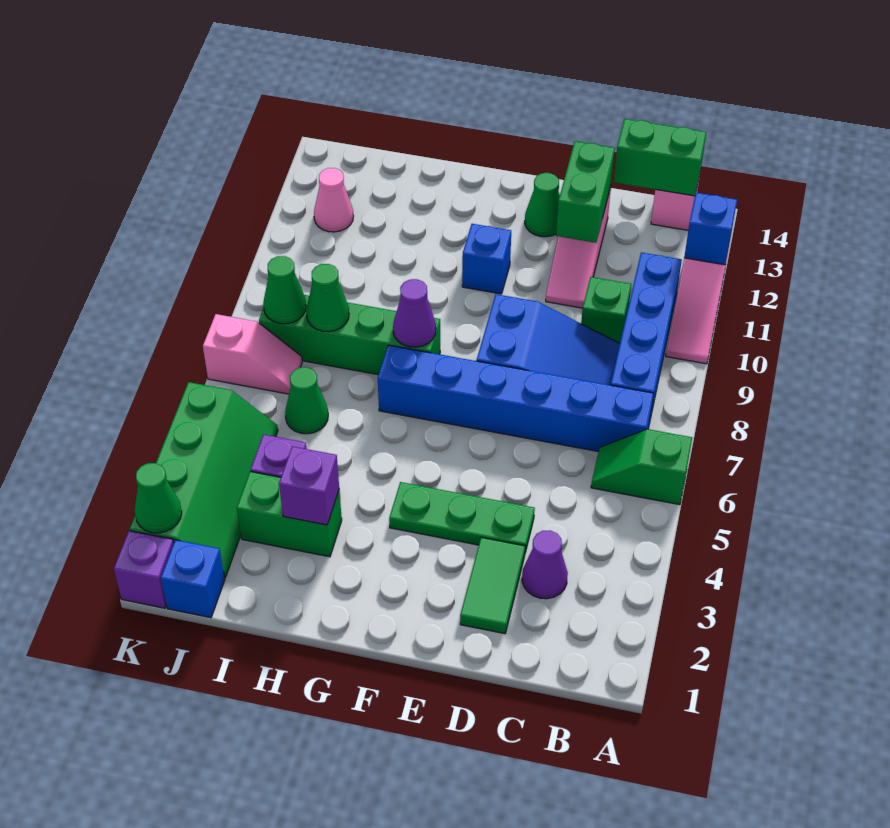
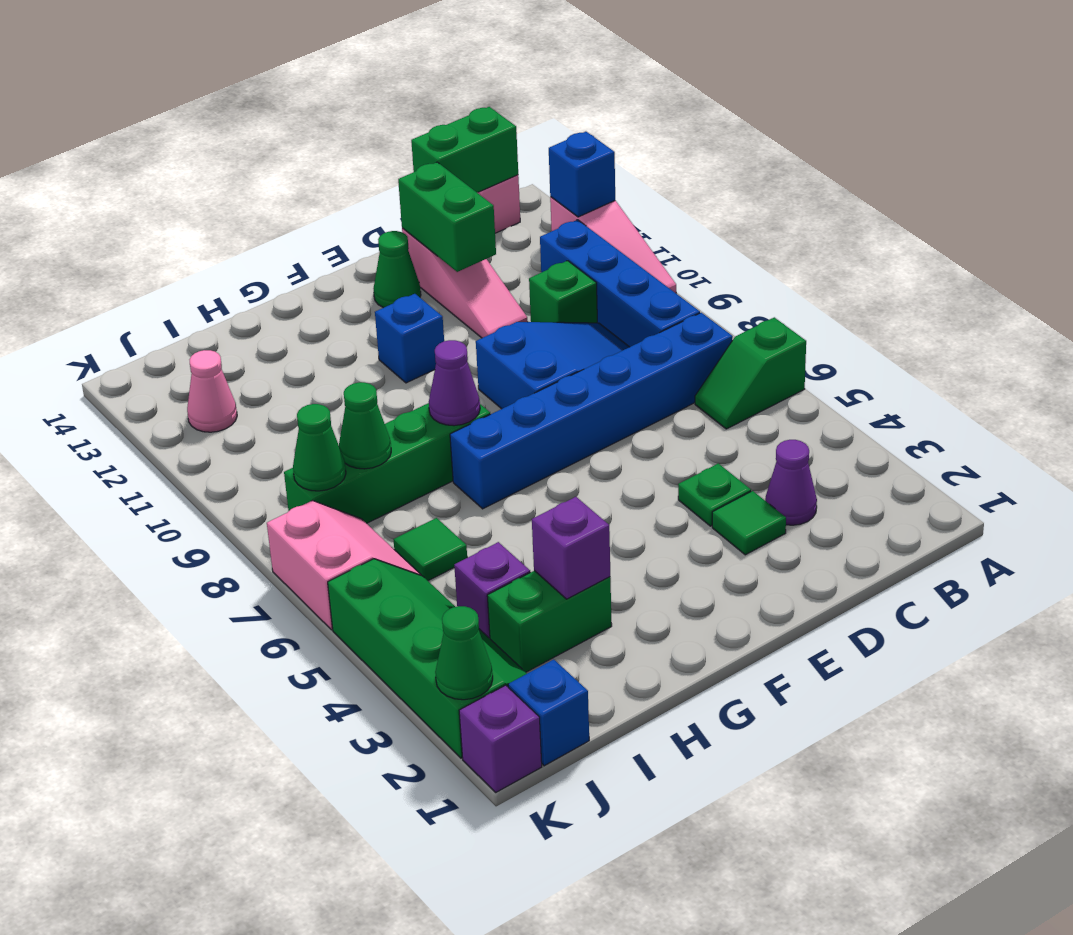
green 1x2 tile [460,537,525,634] -> green 1x1 tile [712,491,786,555]
green 1x3 plate [389,482,535,552] -> green 1x1 plate [678,463,751,526]
green 1x1 cone [285,367,328,434] -> green 1x1 tile [393,518,467,581]
pink 1x2 slope [203,314,302,394] -> pink 2x2 slope [267,500,421,630]

